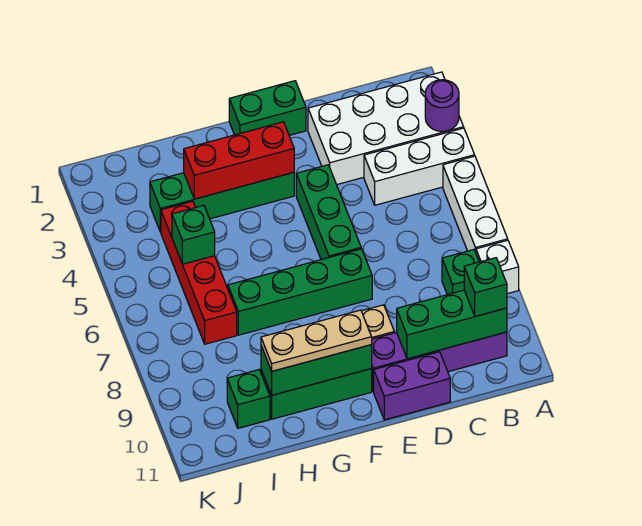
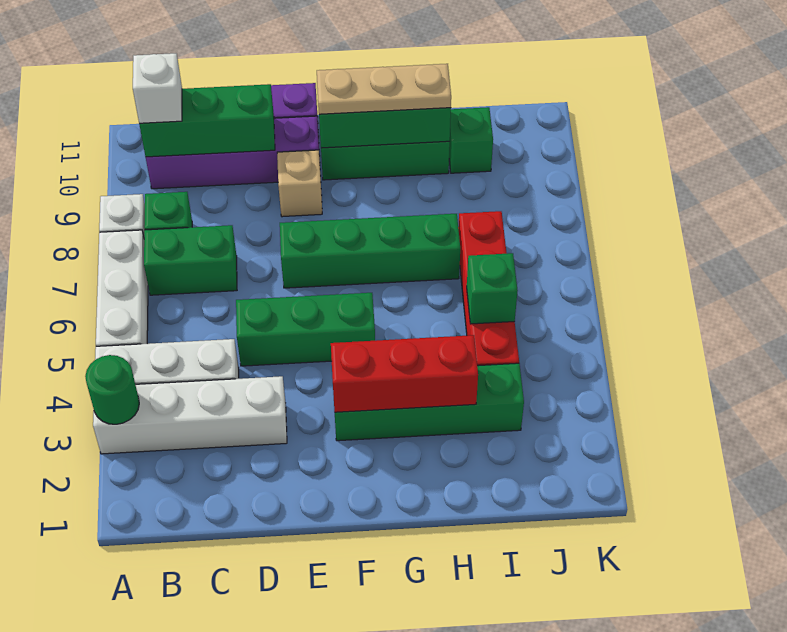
white 2x4 brick [308,72,464,185] -> white 1x4 brick [93,376,287,454]
purple 1x1 round brick [425,80,459,131] -> green 1x1 round brick [85,355,139,424]
green 1x1 brick [464,258,507,316] -> white 1x1 brick [133,53,182,124]
green 1x2 brick [229,81,306,135] -> green 1x2 brick moved to [144,225,237,295]
green 1x3 brick [296,165,361,260] -> green 1x3 brick turned to [236,293,375,366]

